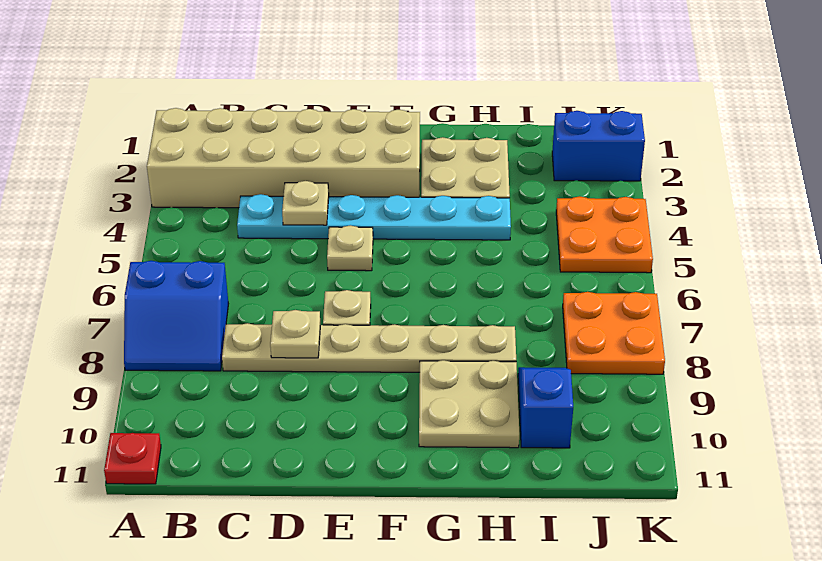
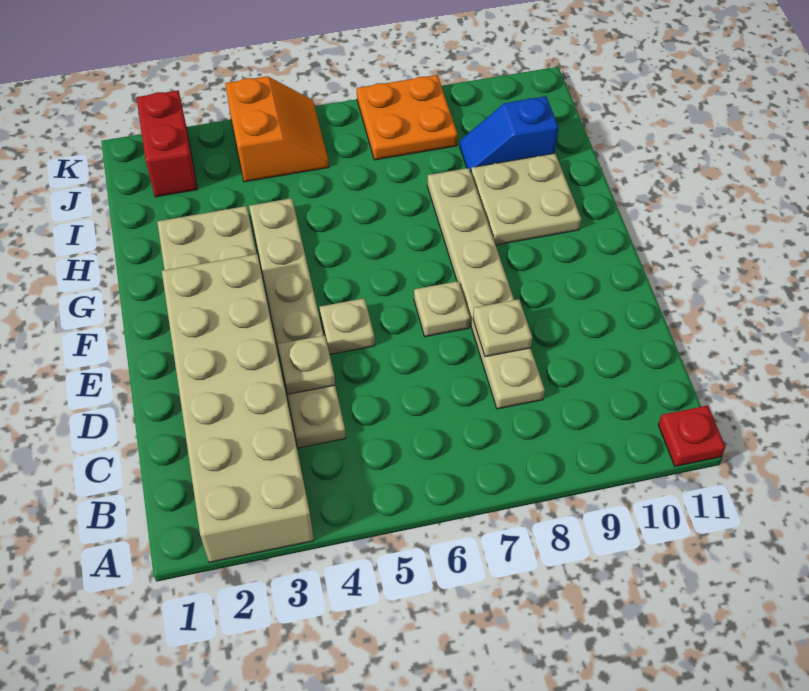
blue 2x2 slope [124,261,228,371] -> none
cyan 1x6 plate [237,194,511,240] -> tan 1x6 plate [249,198,346,448]
blue 1x2 brick [552,111,645,181] -> red 1x2 brick [136,90,197,197]
orange 2x2 plate [556,196,653,273] -> orange 2x2 slope [225,76,329,182]

